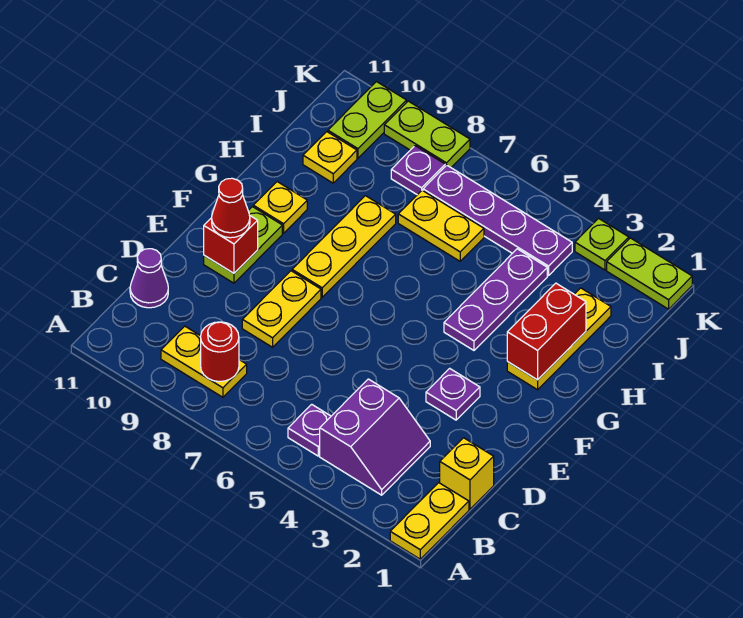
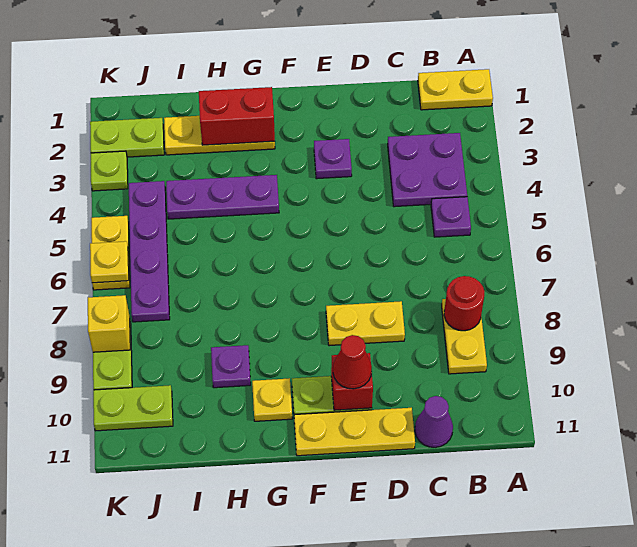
purple 2x2 slope [320,379,430,495] -> purple 2x2 plate [388,133,467,207]
yellow 1x1 brick [440,438,494,509] -> yellow 1x1 brick moved to [88,295,130,352]
yellow 1x3 plate [292,196,396,297] -> yellow 1x3 plate moved to [294,408,415,456]
yellow 1x2 plate [398,190,484,261] -> yellow 1x2 plate moved to [91,216,130,290]
yellow 1x1 plate [303,132,357,183] -> yellow 1x1 plate moved to [90,241,129,283]
purple 1x1 plate [391,146,445,195] -> purple 1x1 plate moved to [211,345,251,388]
lime 1x2 plate [607,238,692,309] -> lime 1x2 plate turned to [90,118,164,157]

